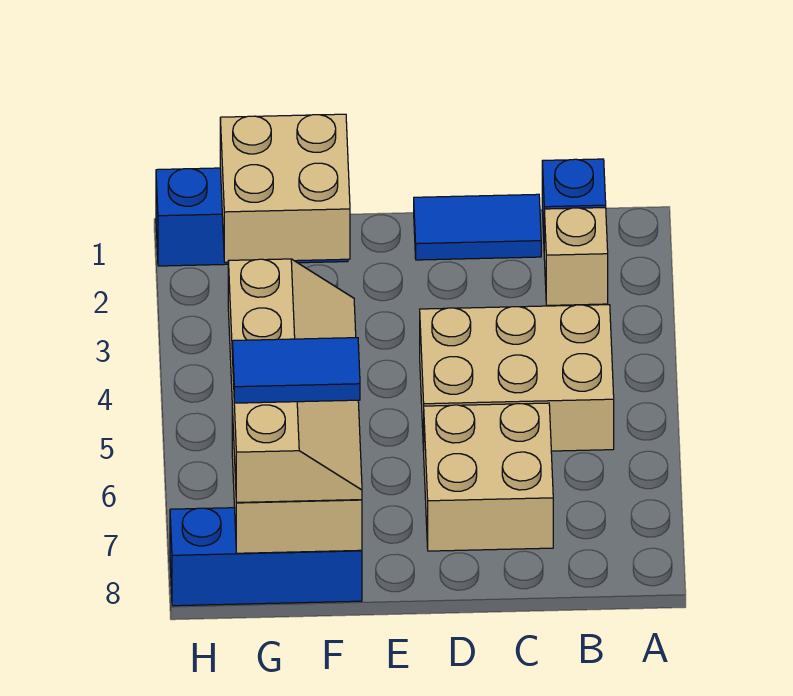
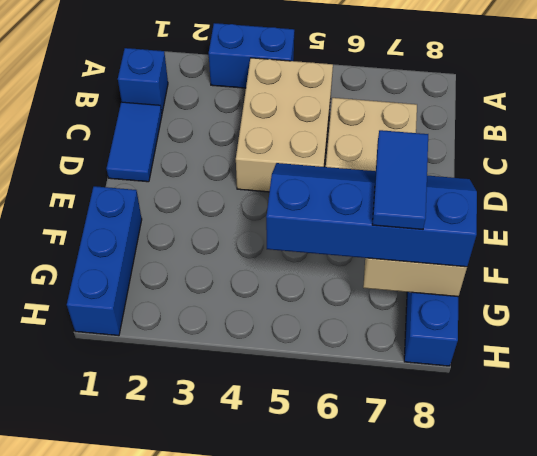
none -> blue 1x2 brick [209,23,294,88]
tan 1x1 brick [544,208,608,305] -> none
tan 2x2 brick [220,114,350,262] -> none
tan 2x4 slope [228,259,362,503] -> blue 2x4 slope [266,163,477,267]

